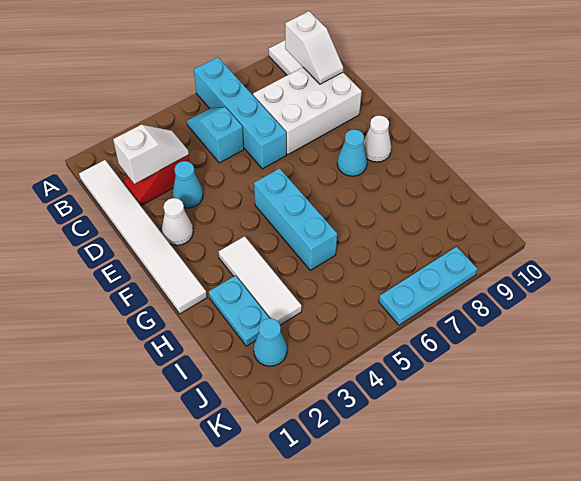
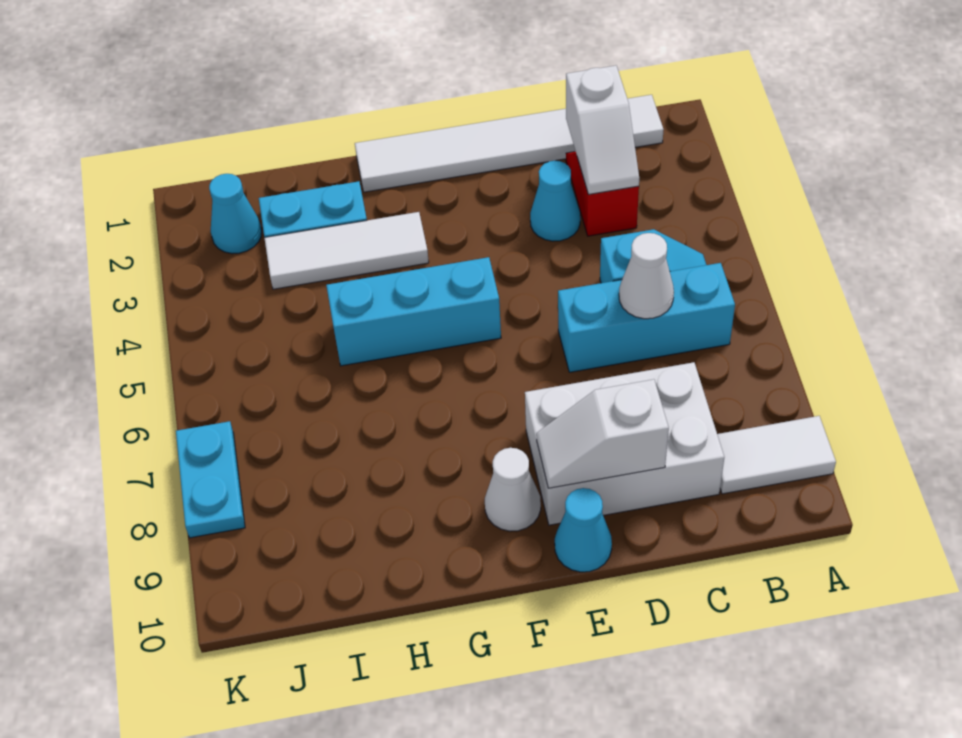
cyan 1x4 brick [194,57,286,169] -> cyan 1x3 brick [558,263,735,372]
white 1x2 slope [285,11,343,84] -> white 1x2 slope moved to [536,379,669,488]
white 2x3 brick [253,67,362,154] -> white 2x3 brick turned to [525,362,724,525]
white 1x1 cone [162,198,193,245] -> white 1x1 cone moved to [619,233,674,319]
cyan 1x1 cone [337,130,367,176] -> cyan 1x1 cone moved to [555,488,612,572]
cyan 1x3 plate [379,247,478,325] -> cyan 1x2 plate [176,421,245,538]

